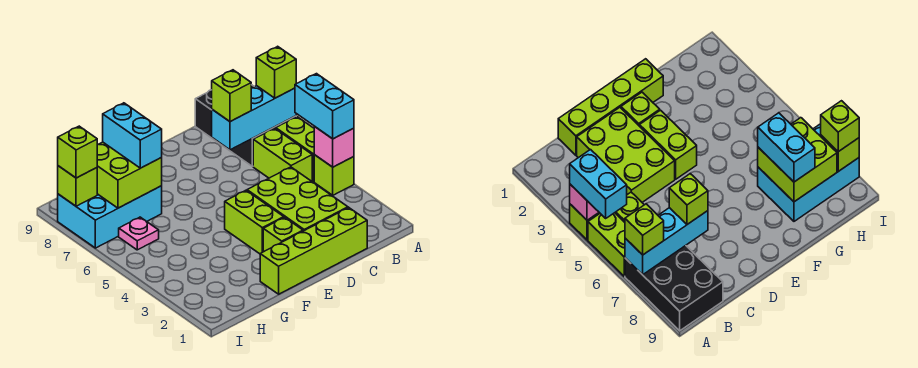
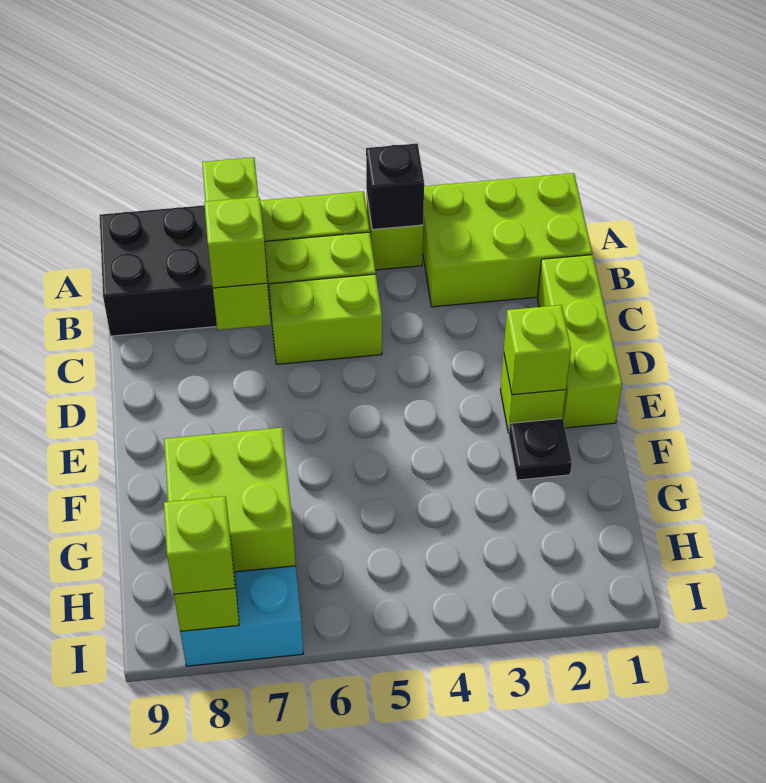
pink 1x1 brick [314,127,354,167] -> black 1x1 brick [366,144,424,229]
cyan 1x2 brick [295,74,354,139] -> none
cyan 1x3 brick [212,86,296,150] -> lime 1x3 brick [202,158,271,330]
lime 1x1 brick [256,46,296,98] -> lime 1x1 brick moved to [504,305,571,395]
lime 1x4 brick [260,208,367,294] -> lime 1x3 brick [537,255,622,428]
lime 2x3 brick [247,167,348,231] -> lime 2x3 brick moved to [423,173,592,307]
lime 1x2 brick [225,190,284,254] -> lime 1x2 brick moved to [269,274,382,364]
none -> black 1x1 plate [509,418,572,480]
cyan 1x2 brick [103,103,162,168] -> none
pink 1x1 plate [119,217,159,250] -> none

